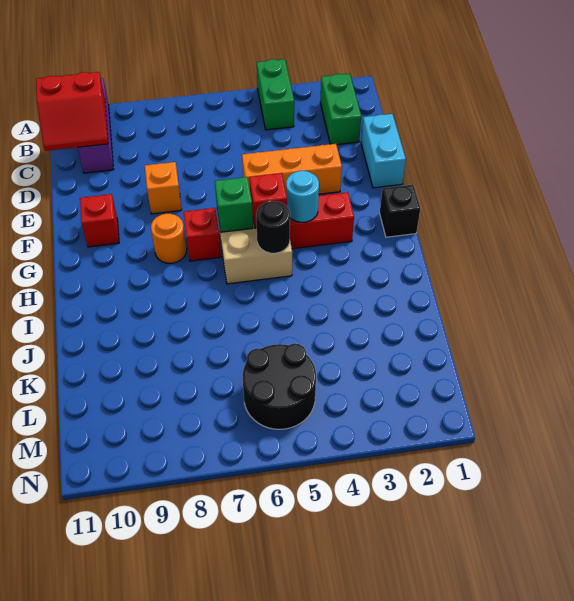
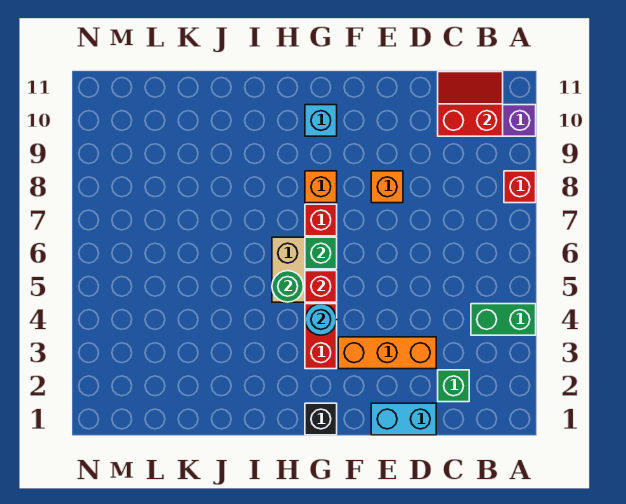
green 1x2 brick [320,74,361,145] -> green 1x1 brick [438,370,469,402]
red 2x2 slope [36,72,108,151] -> red 2x2 slope turned to [438,72,503,136]
orange 1x3 brick [242,144,342,194] -> orange 1x3 brick turned to [338,337,436,369]
red 1x1 brick [80,194,119,247] -> red 1x1 brick moved to [504,171,536,203]
orange 1x1 round brick [151,214,187,263] -> orange 1x1 brick [305,171,337,203]
none -> cyan 1x1 brick [305,105,337,136]
black 1x1 round brick [256,201,290,253] -> green 1x1 round brick [272,271,303,302]
black 2x2 round brick [242,344,316,429] -> none

